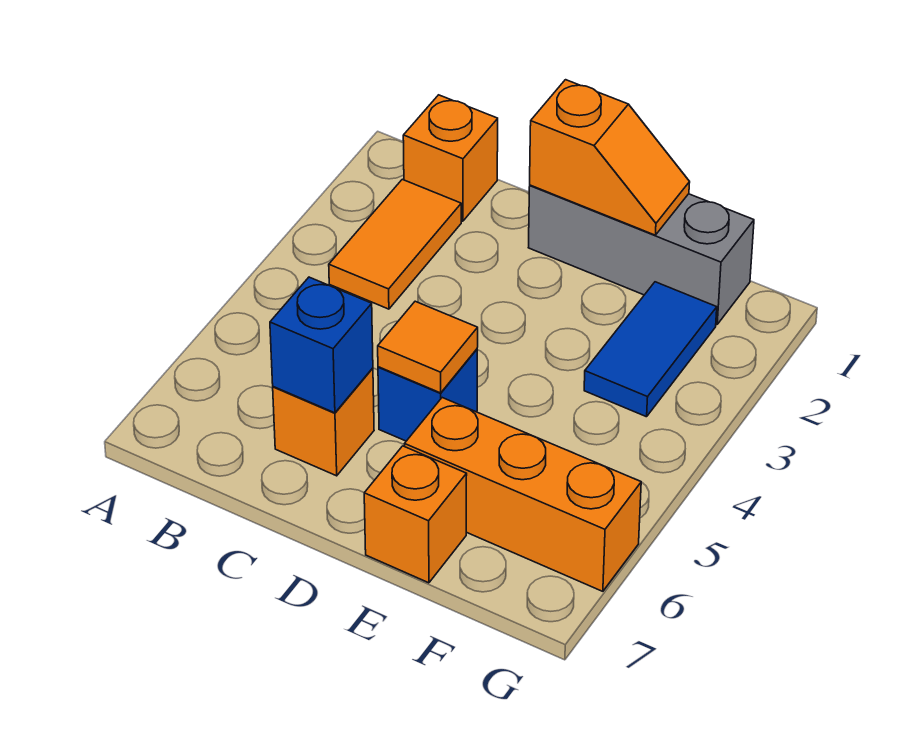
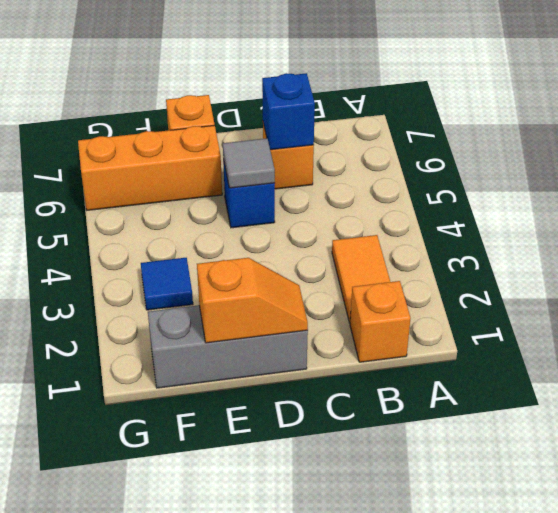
orange 1x2 slope [530,80,690,235] -> orange 1x2 slope turned to [197,258,308,343]
orange 1x1 tile [378,301,478,393] -> grey 1x1 tile [223,138,275,188]
blue 1x2 tile [584,282,717,417] -> blue 1x1 tile [141,258,193,310]

